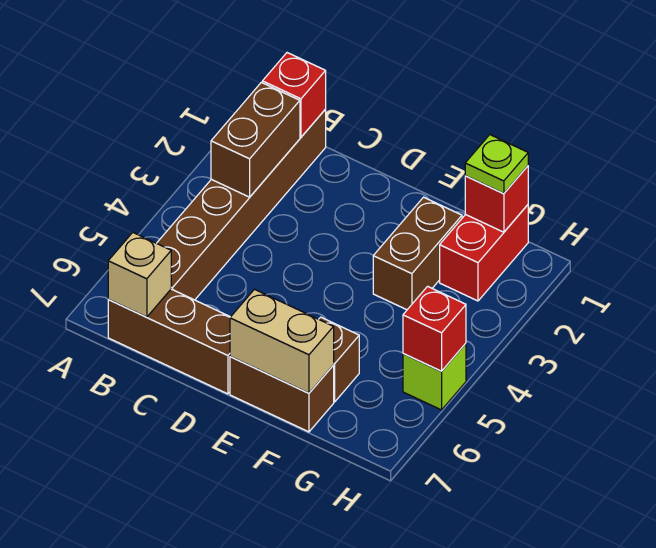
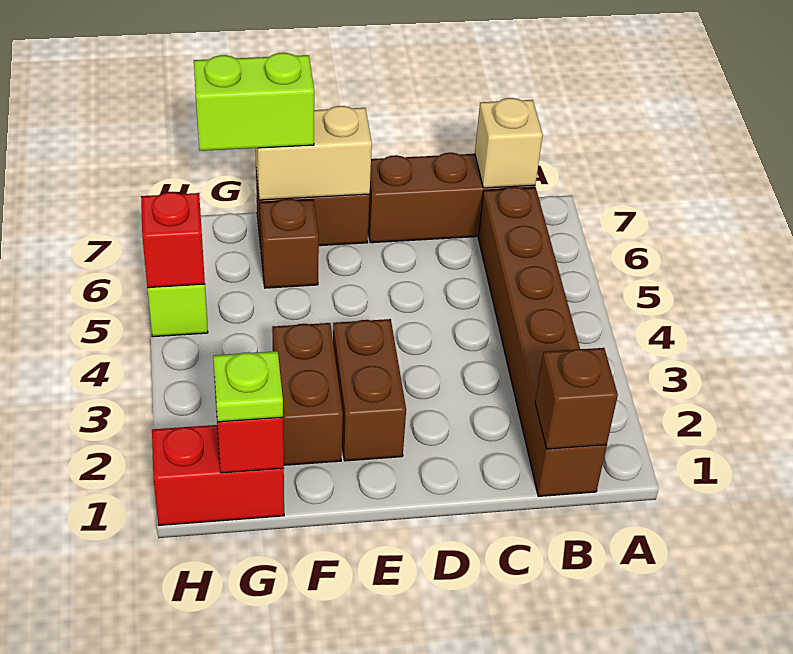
red 1x1 brick [262,53,326,137] -> brown 1x1 brick [535,348,618,449]
brown 1x2 brick [211,82,300,197] -> brown 1x2 brick moved to [333,319,406,461]
none -> lime 1x2 brick [194,53,314,151]
red 1x2 brick [440,205,528,301] -> red 1x2 brick turned to [152,425,284,525]

